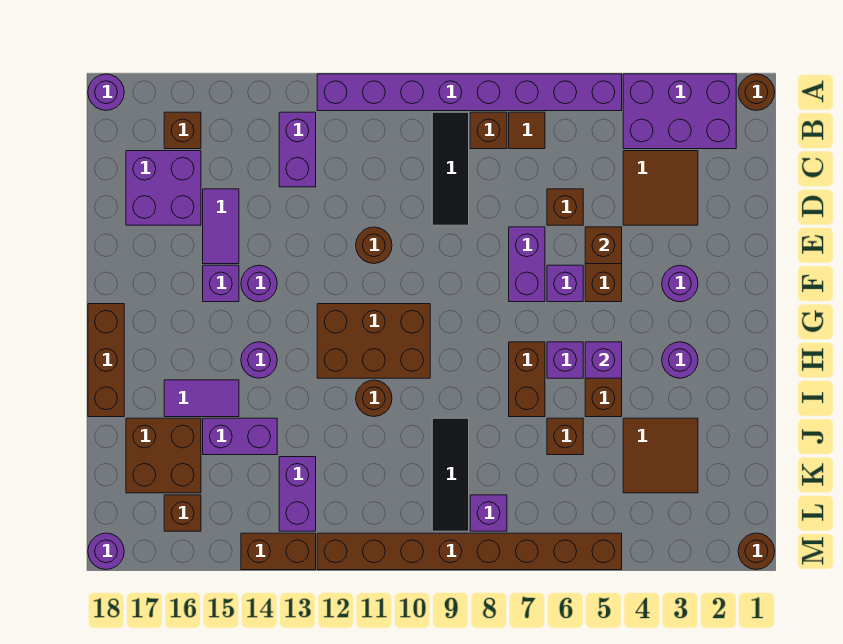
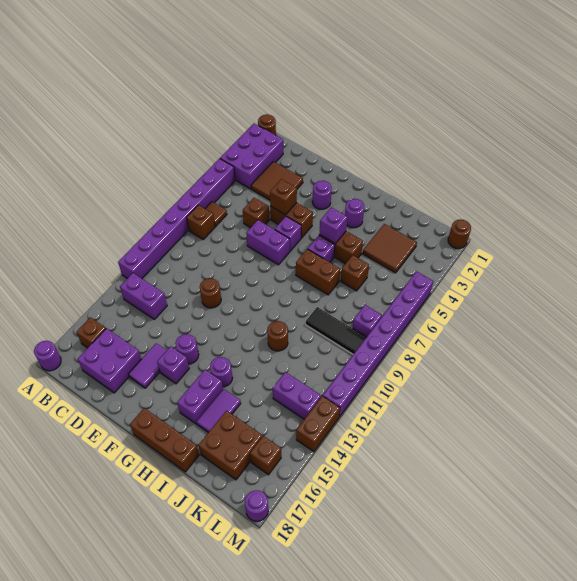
black 1x3 tile [432,112,469,225] -> none
purple 1x2 tile [203,189,239,264] -> purple 1x2 tile turned to [129,343,167,388]
brown 2x3 brick [317,304,430,378] -> none
purple 1x2 brick [203,418,277,455] -> purple 1x2 brick moved to [177,370,223,424]
brown 1x8 brick [317,533,622,570] -> purple 1x8 brick [323,272,433,417]

